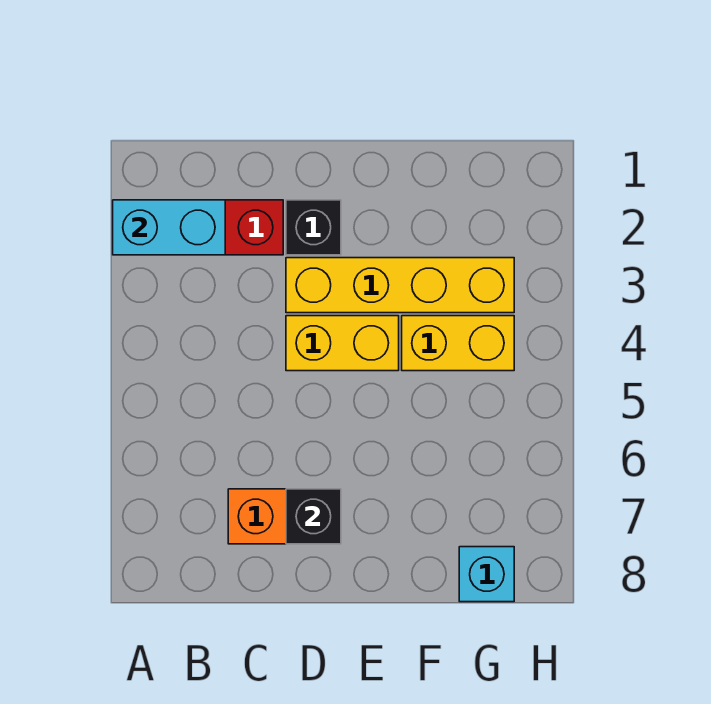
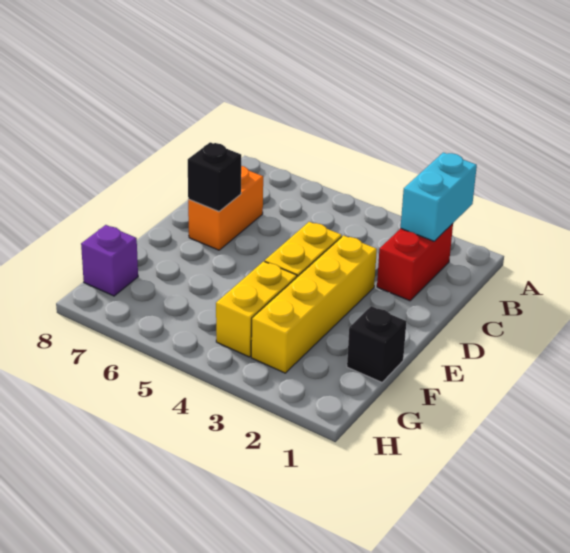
black 1x1 brick [286,200,341,255] -> black 1x1 brick moved to [347,306,407,382]
cyan 1x1 brick [459,547,514,602] -> purple 1x1 brick [81,225,138,296]

